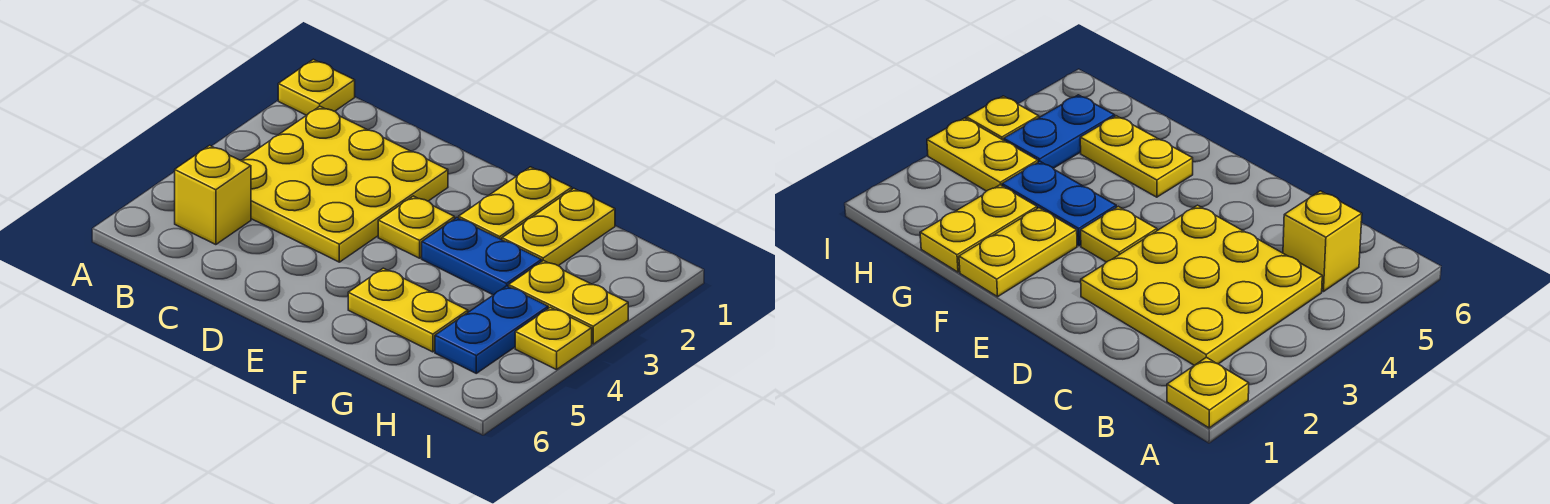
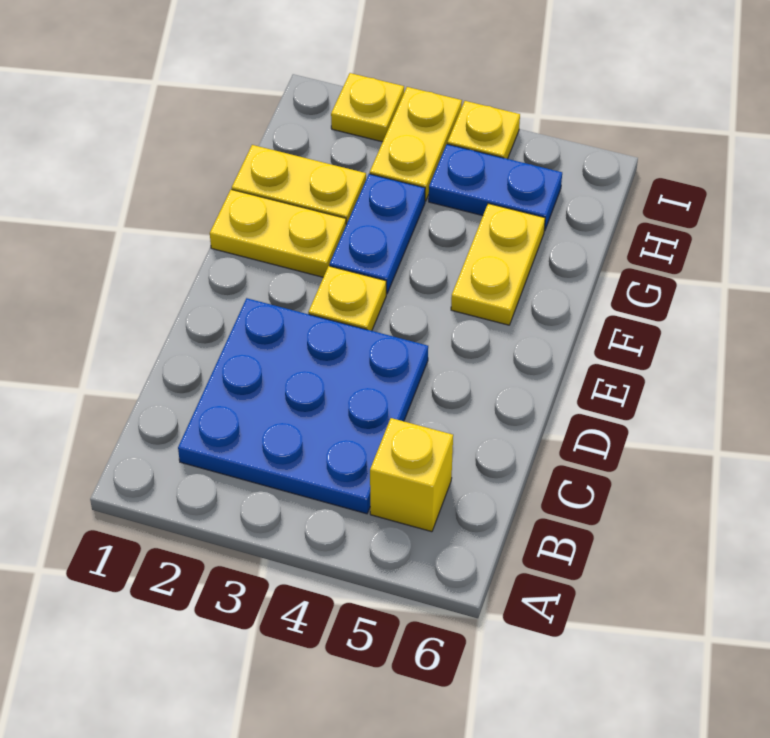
yellow 1x1 plate [278,59,355,115] -> yellow 1x1 plate moved to [331,73,404,142]
yellow 3x3 plate [241,106,448,262] -> blue 3x3 plate [178,298,428,514]

